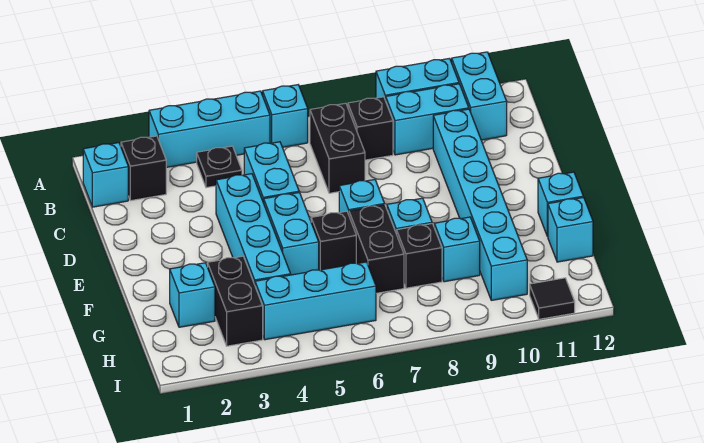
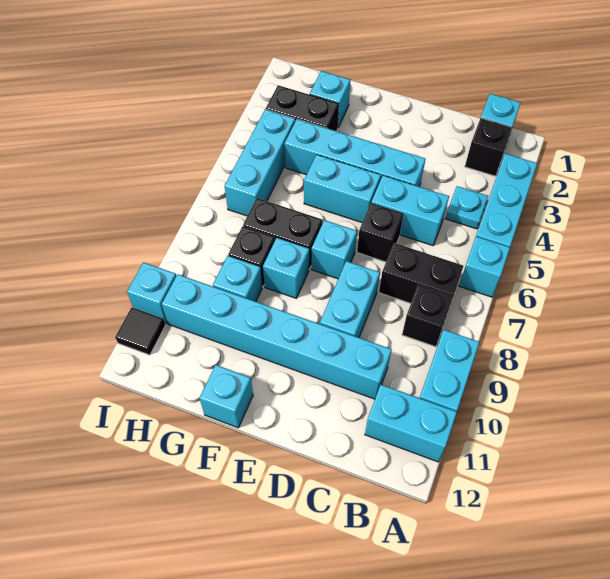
black 1x1 plate [197,146,242,188] -> cyan 1x1 plate [445,186,488,229]
cyan 1x2 brick [386,84,469,155] -> cyan 1x2 brick moved to [320,261,380,338]
black 1x1 brick [311,211,356,270] -> black 1x1 brick moved to [357,203,404,262]
cyan 1x1 brick [548,197,593,262] -> cyan 1x1 brick moved to [127,262,176,323]

